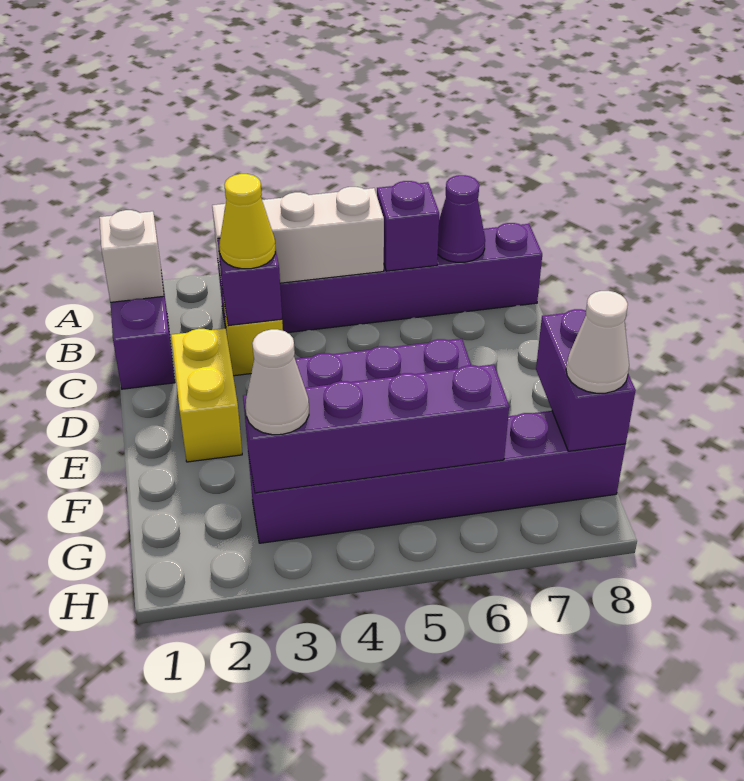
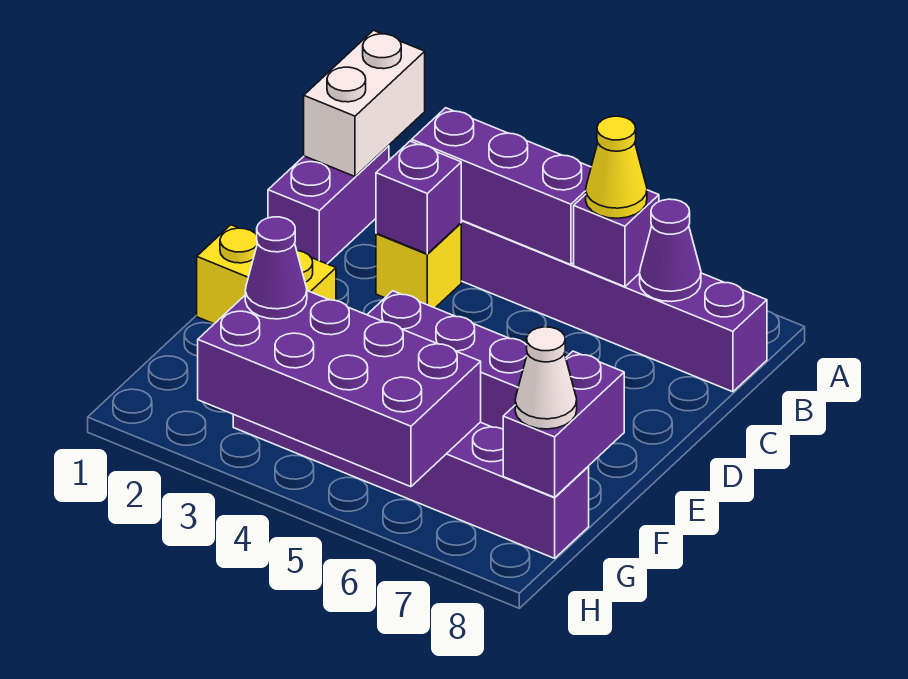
white 1x1 brick [99,210,164,302] -> white 1x2 brick [304,30,425,177]
white 1x3 brick [212,187,384,284] -> purple 1x3 brick [412,108,591,265]
yellow 1x1 cone [219,174,275,269] -> yellow 1x1 cone moved to [586,116,647,218]
yellow 1x2 brick [171,328,242,462] -> yellow 1x2 brick turned to [197,225,336,324]
purple 1x4 brick [243,364,509,493] -> purple 2x4 brick [198,291,481,487]
white 1x1 cone [246,329,309,435] -> purple 1x1 cone [245,217,307,319]

